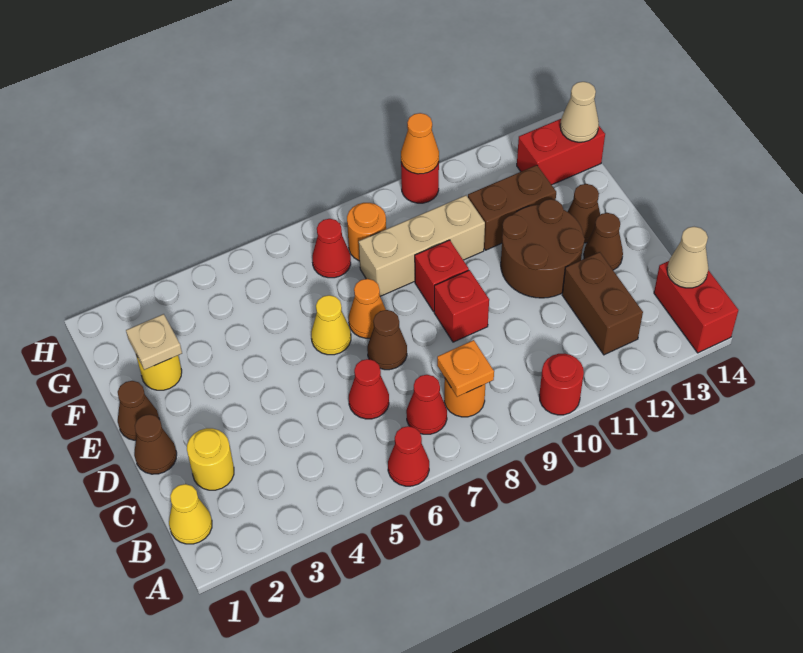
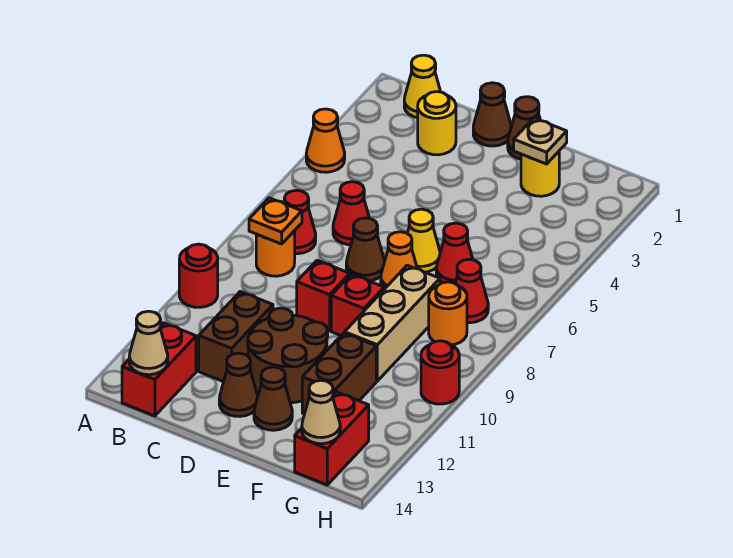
red 1x1 cone [388,426,429,486] -> red 1x1 cone moved to [436,223,473,283]
red 1x2 brick [654,261,738,353] -> red 1x2 brick turned to [122,323,196,416]
brown 1x2 brick [562,252,643,355] -> brown 1x2 brick turned to [199,292,273,382]
orange 1x1 cone [401,113,439,174] -> orange 1x1 cone moved to [306,109,345,172]

